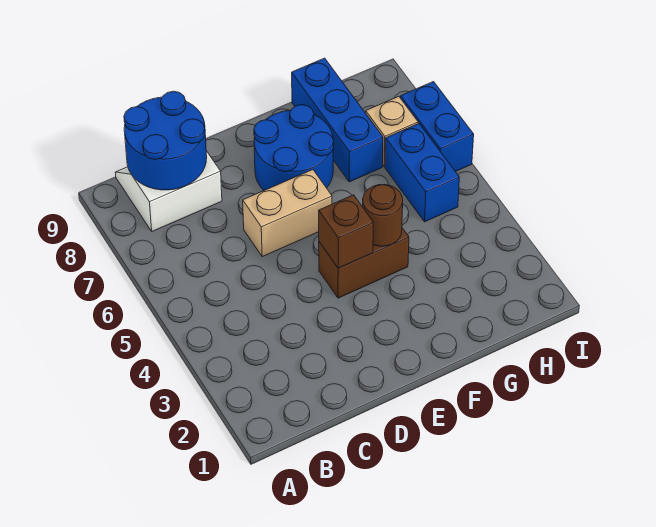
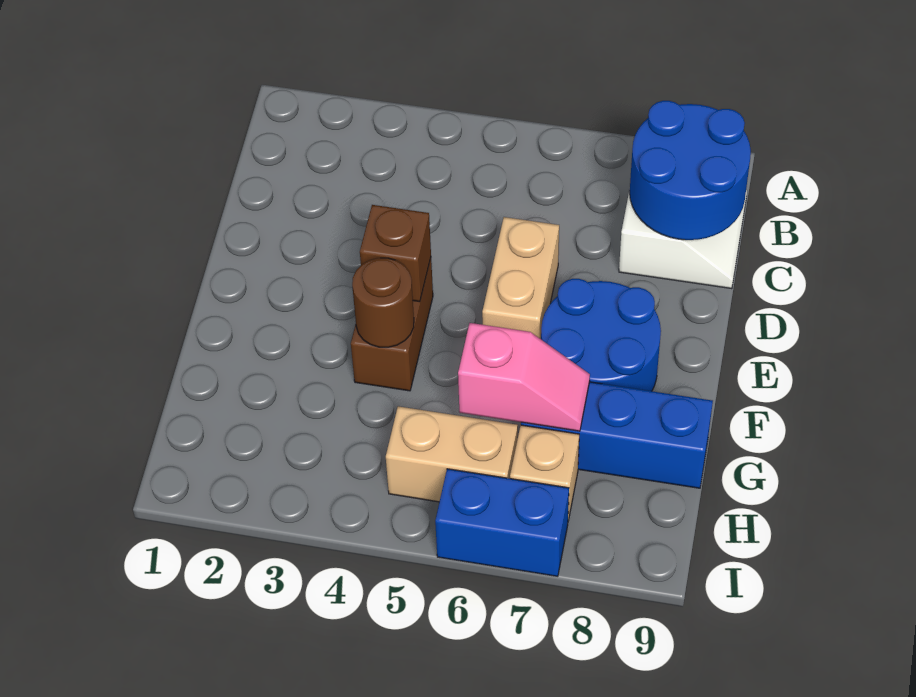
none -> pink 1x2 slope [458,323,590,431]
blue 1x2 brick [385,123,459,222] -> tan 1x2 brick [386,406,518,502]

